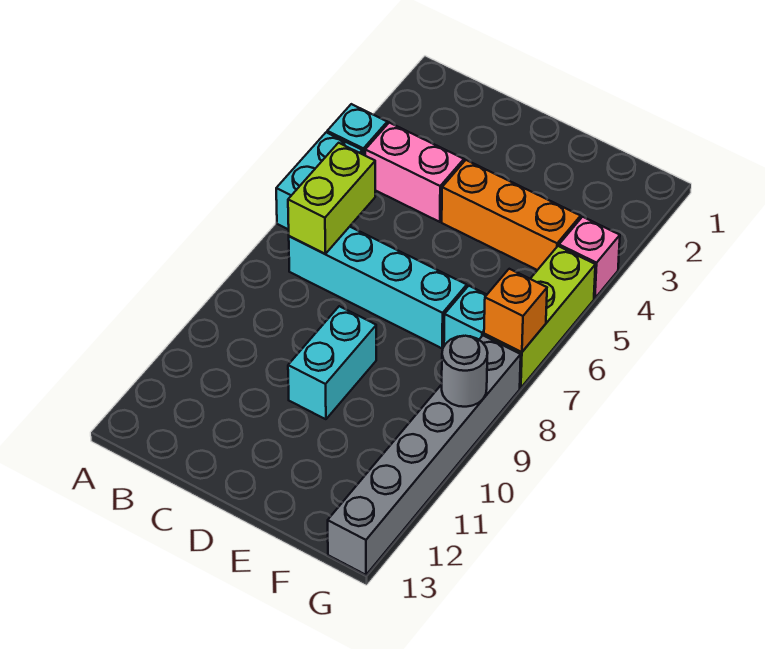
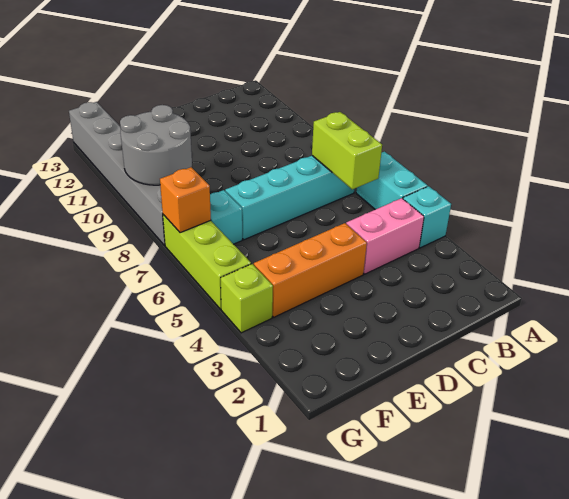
cyan 1x2 brick [288,306,376,419] -> none
pink 1x1 brick [559,217,620,298] -> lime 1x1 brick [221,264,273,333]
grey 1x1 round brick [442,336,488,407] -> grey 2x2 round brick [120,105,192,185]

